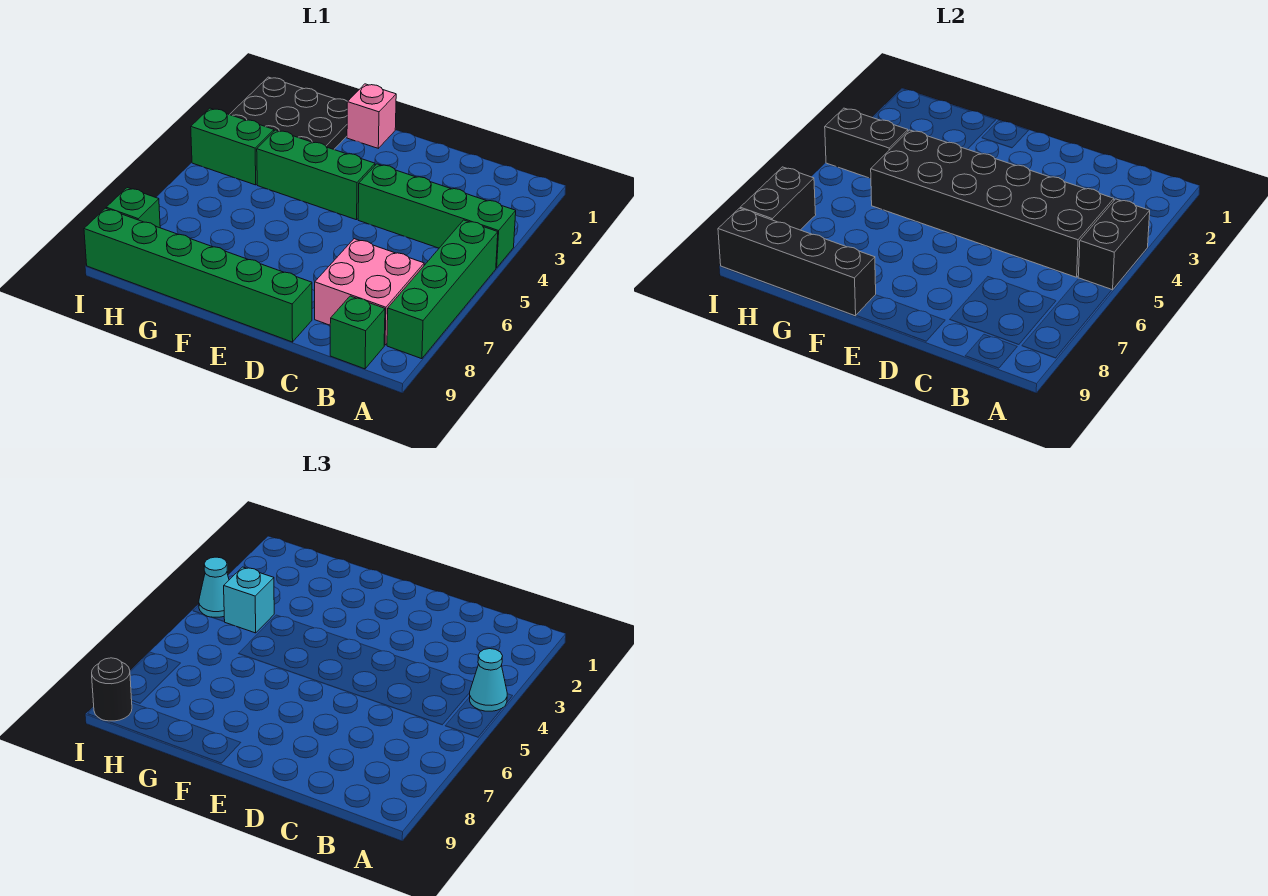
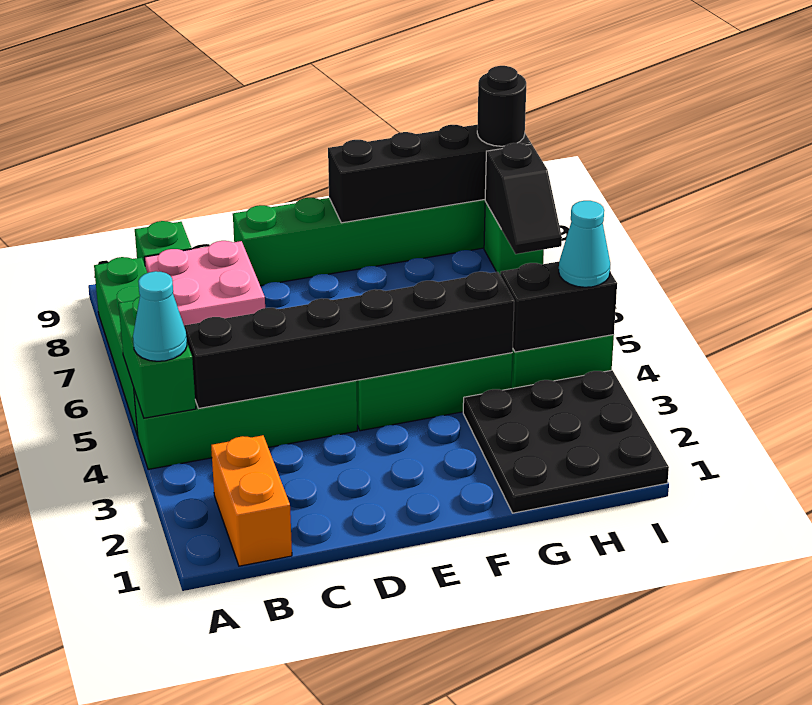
black 1x2 brick [1078,199,1150,290] -> green 1x2 brick [119,297,196,418]
none -> orange 1x2 brick [211,435,292,566]
black 2x6 brick [871,130,1114,277] -> black 1x6 brick [184,272,514,408]
pink 1x1 brick [347,84,396,148] -> none
cyan 1x1 brick [224,567,274,633] -> none
black 1x2 brick [740,167,816,230] -> black 1x2 slope [485,143,562,254]

